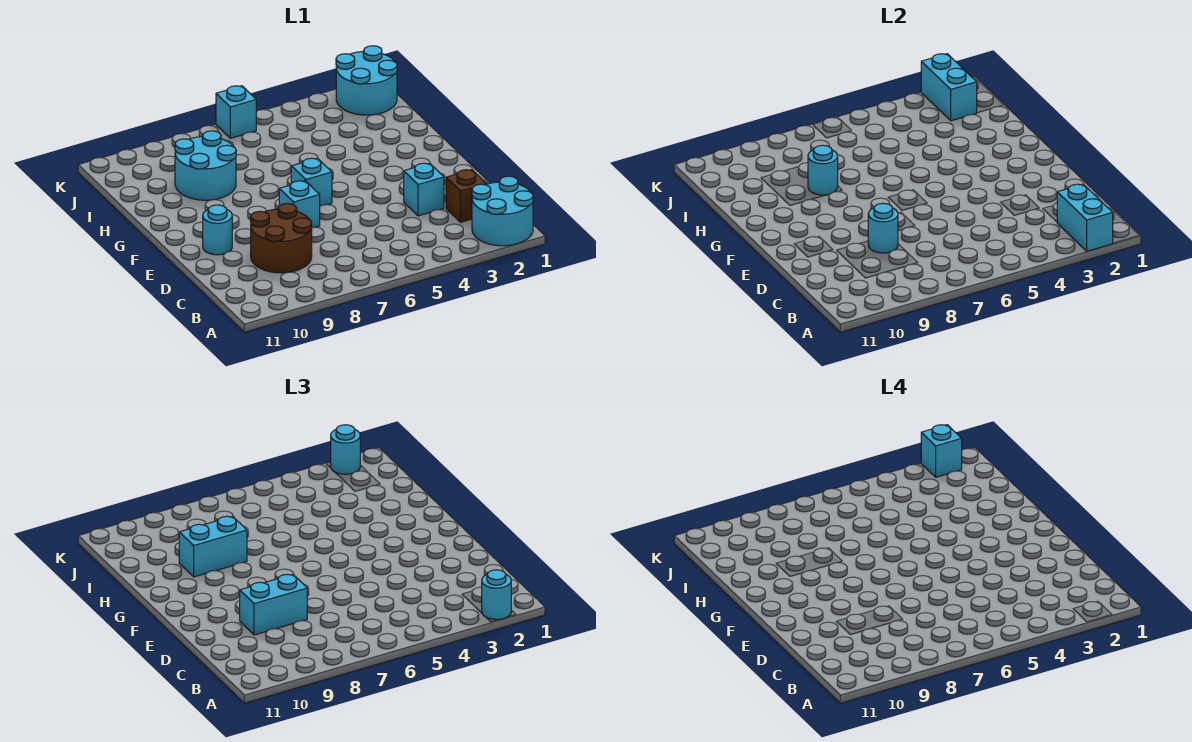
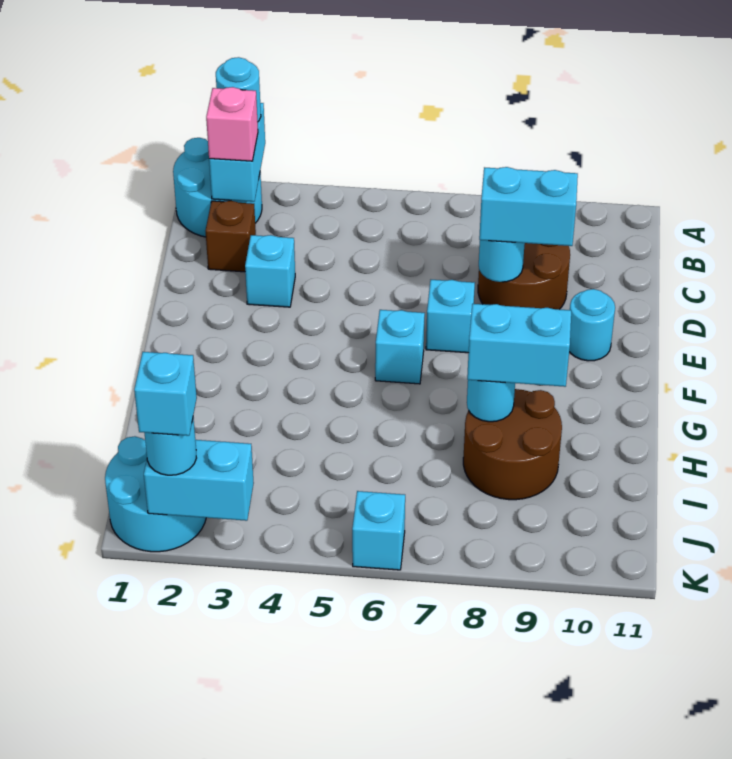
none -> pink 1x1 brick [206,87,258,161]
cyan 2x2 round brick [175,131,236,200] -> brown 2x2 round brick [463,389,562,500]
cyan 1x2 brick [921,54,977,121] -> cyan 1x2 brick turned to [144,440,254,521]

